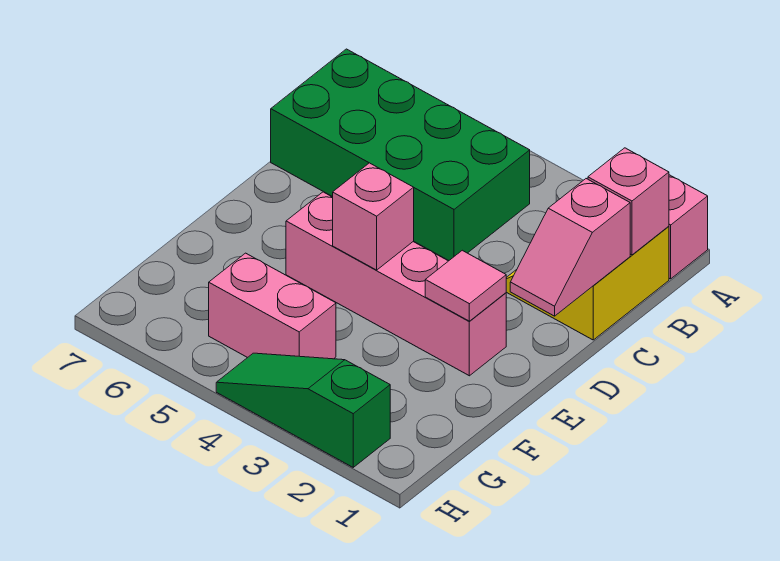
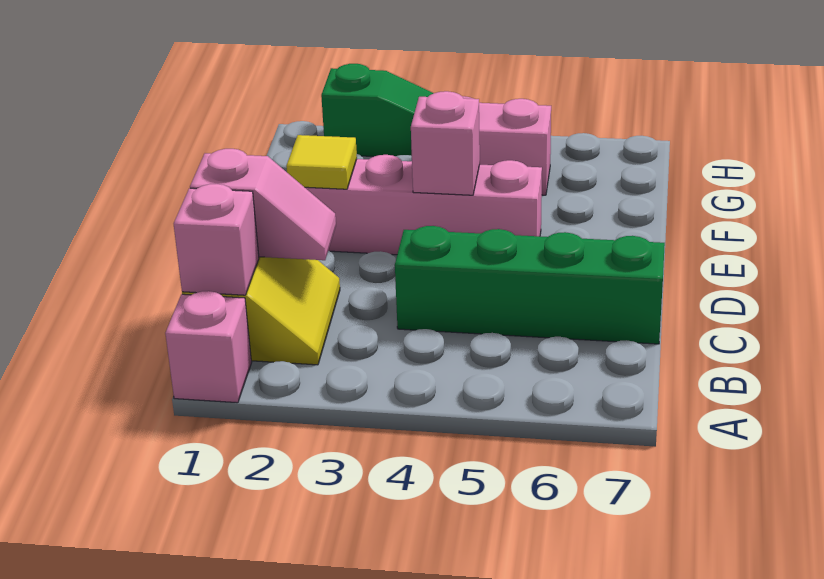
green 2x4 brick [271,49,530,260] -> green 1x4 brick [395,226,665,344]
pink 1x2 slope [510,179,630,316] -> pink 1x2 slope turned to [190,149,336,260]
pink 1x1 tile [425,250,506,321] -> yellow 1x1 tile [286,135,357,189]

